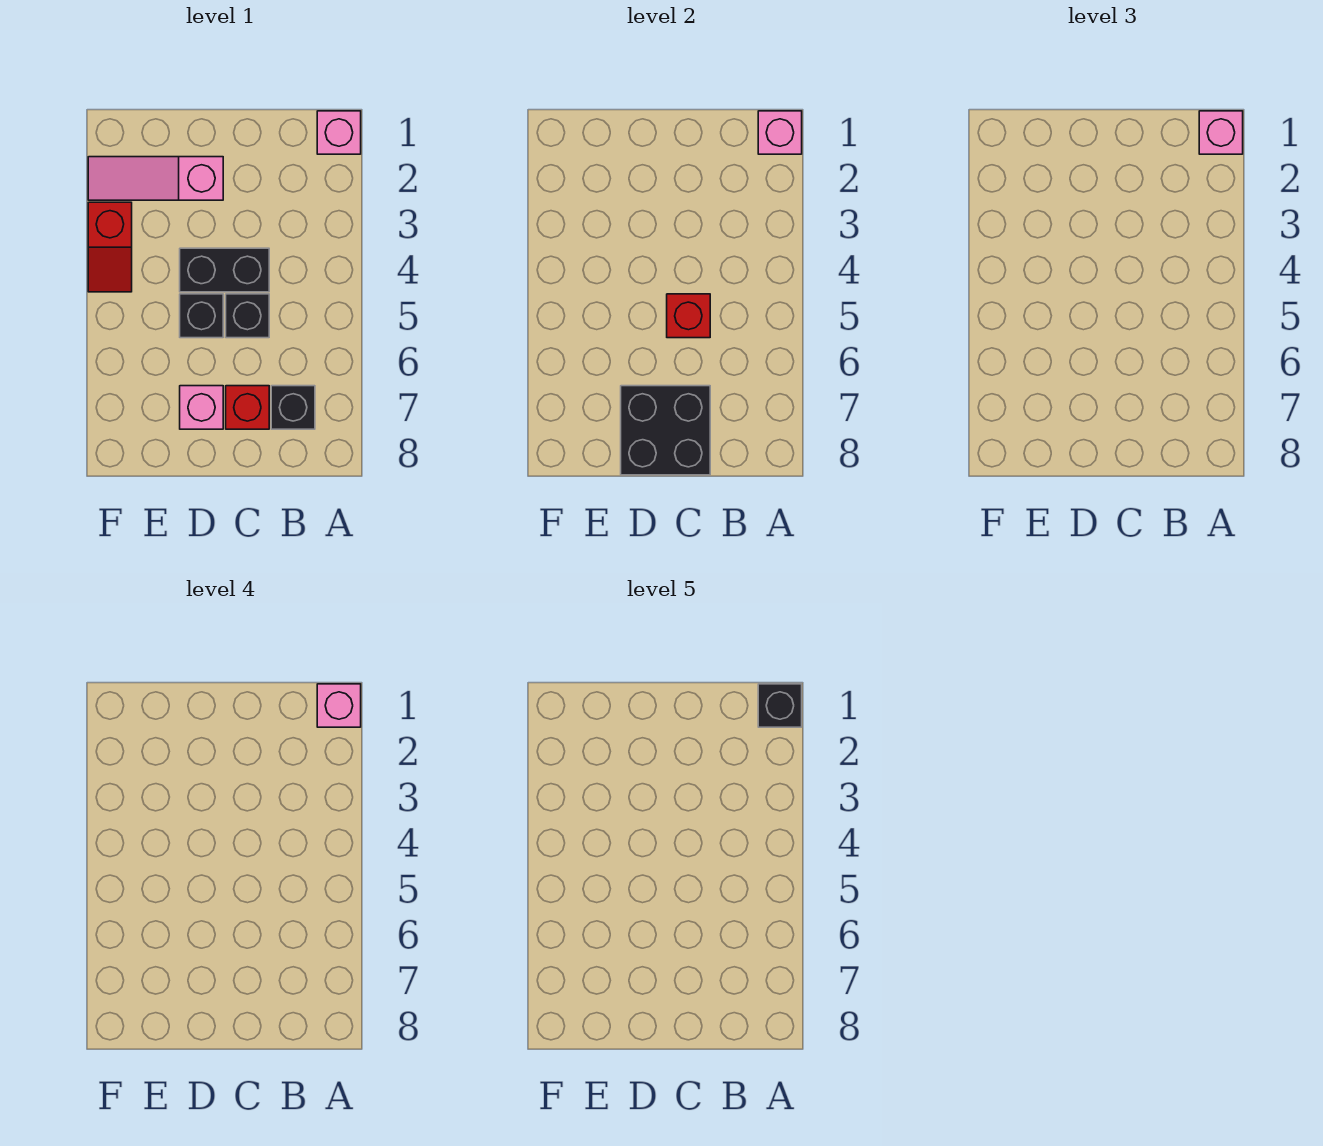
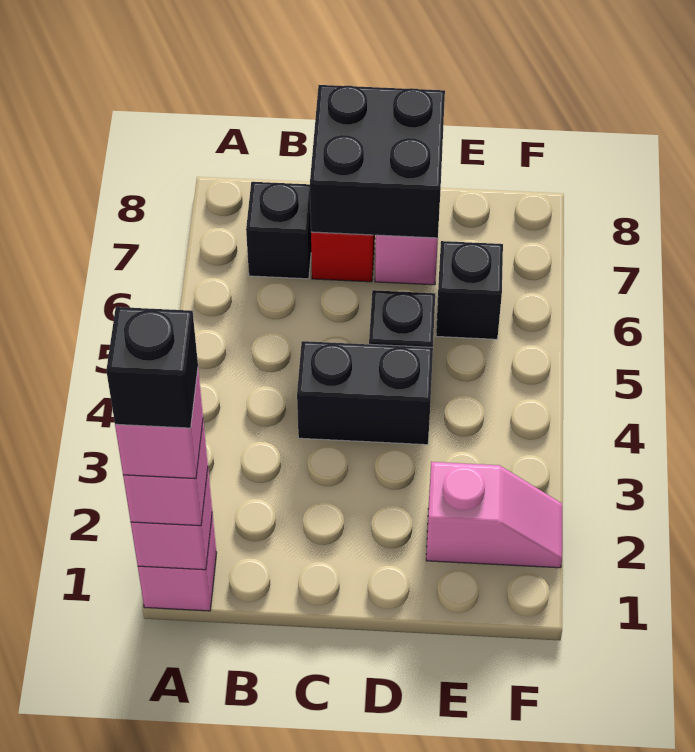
black 1x1 brick [226,294,269,338] -> black 1x1 brick moved to [436,241,503,339]
red 1x1 brick [667,294,710,338] -> none
pink 1x3 slope [88,157,223,200] -> pink 1x2 slope [426,462,562,568]
red 1x2 slope [88,202,132,292] -> none

